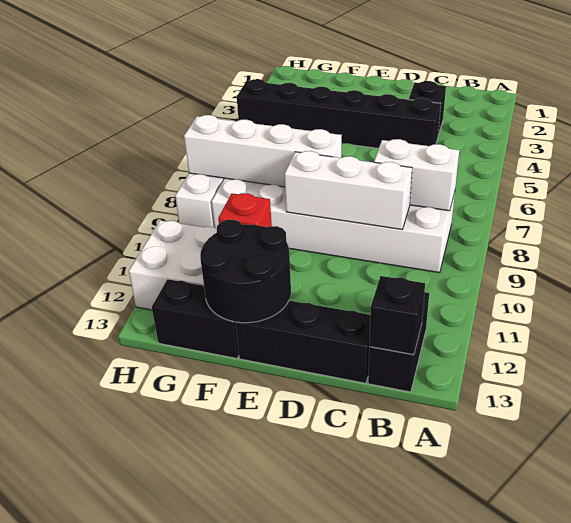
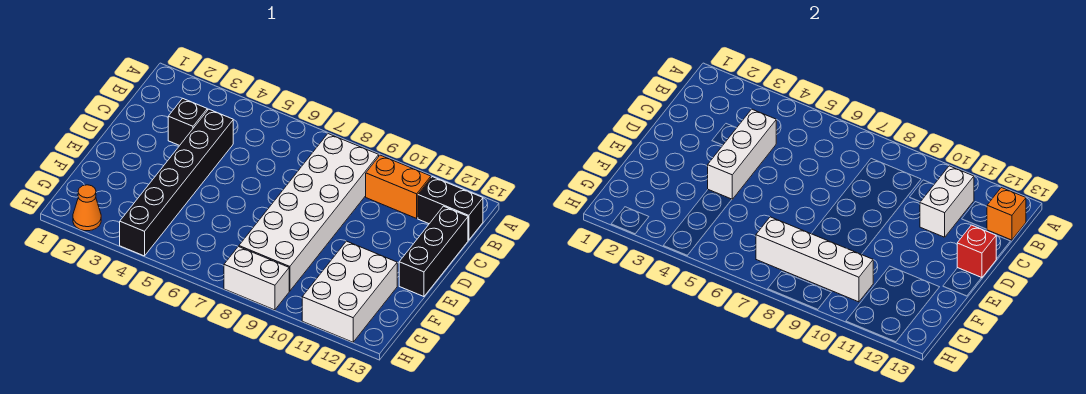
white 1x2 brick [374,139,459,211] -> white 1x2 brick moved to [920,166,974,237]
none -> orange 1x2 brick [366,155,431,218]
black 1x1 brick [369,276,425,355] -> orange 1x1 brick [987,187,1026,240]
white 1x3 brick [285,151,412,229] -> white 1x3 brick moved to [708,109,776,199]
white 1x4 brick [184,115,342,187] -> white 1x4 brick turned to [756,217,873,302]
black 2x2 round brick [200,220,291,323] -> none
red 1x1 brick [218,193,272,227] -> red 1x1 brick moved to [957,225,996,278]
black 1x2 brick [152,279,239,358] -> none
none -> orange 1x1 cone [73,185,101,231]

